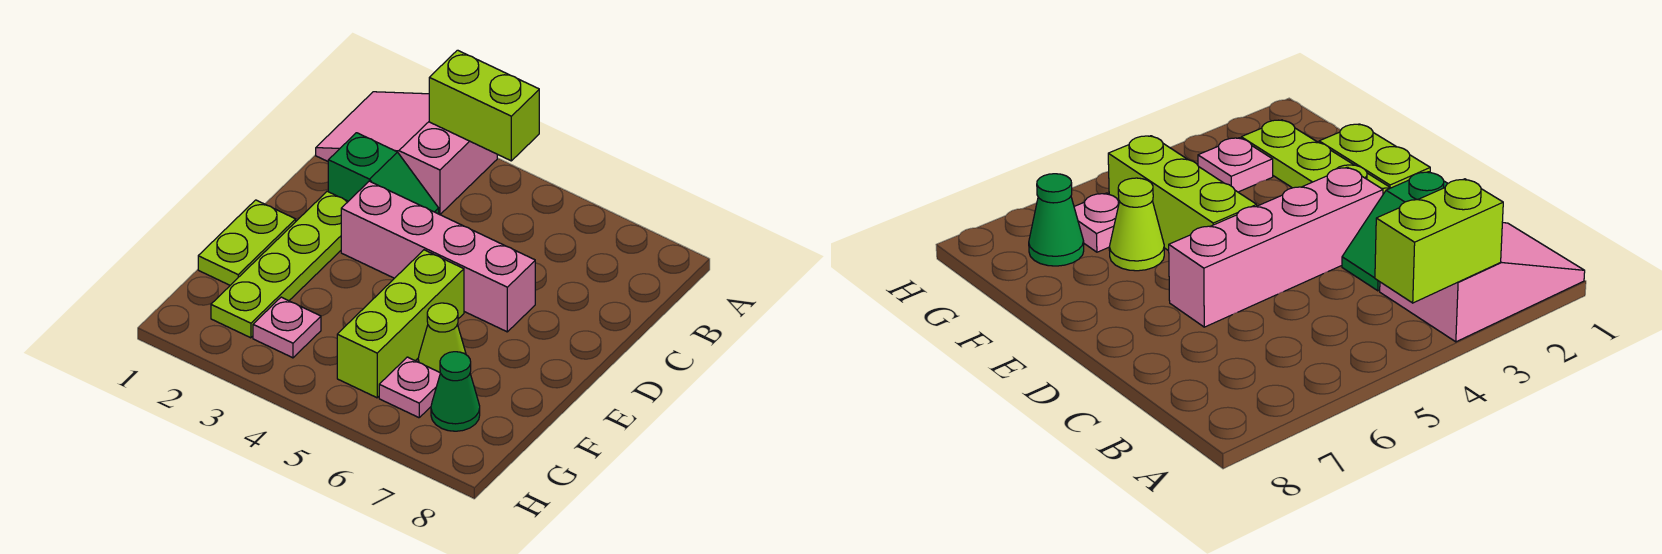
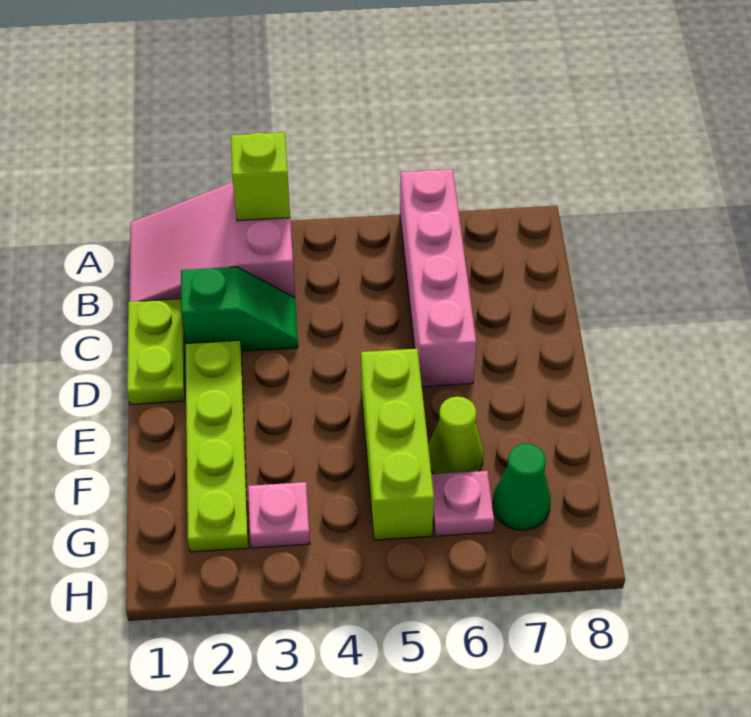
lime 1x2 brick [429,50,539,161] -> lime 1x1 brick [231,132,290,221]
pink 1x4 brick [341,181,535,332] -> pink 1x4 brick turned to [400,169,476,387]
lime 1x2 plate [198,200,296,285] -> lime 1x2 plate moved to [127,299,185,405]

